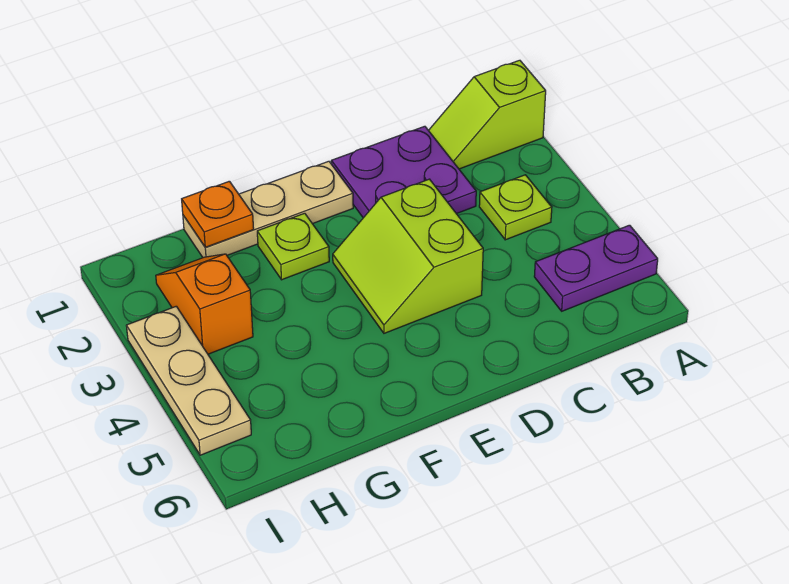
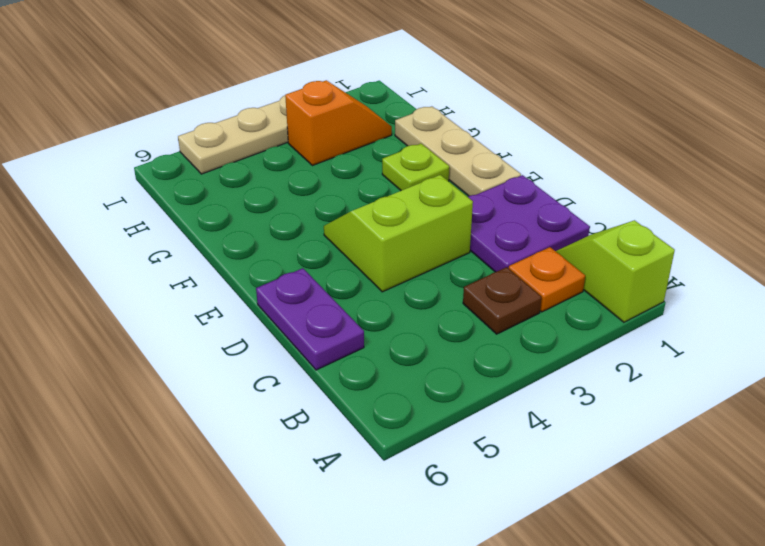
purple 1x2 plate [534,225,658,311] -> purple 1x2 plate moved to [256,268,364,370]
lime 1x1 plate [479,175,552,240] -> brown 1x1 plate [463,267,541,334]
orange 1x1 plate [182,181,254,247] -> orange 1x1 plate moved to [509,247,585,312]

